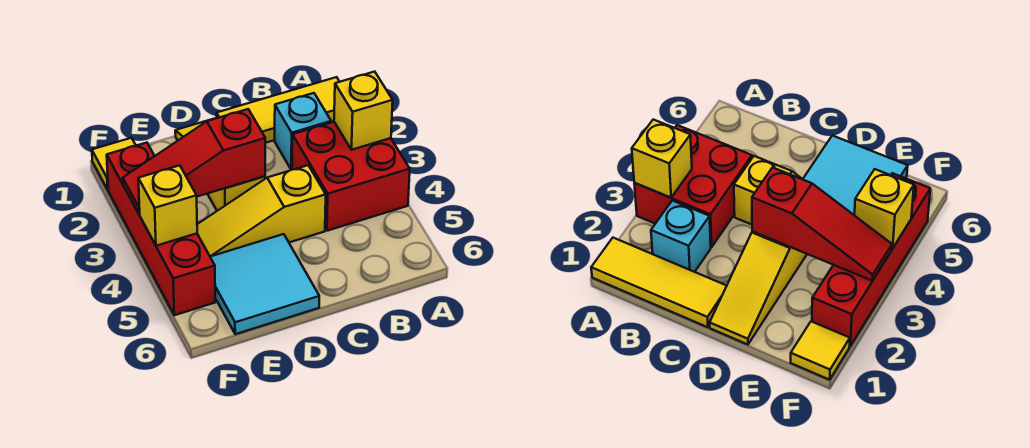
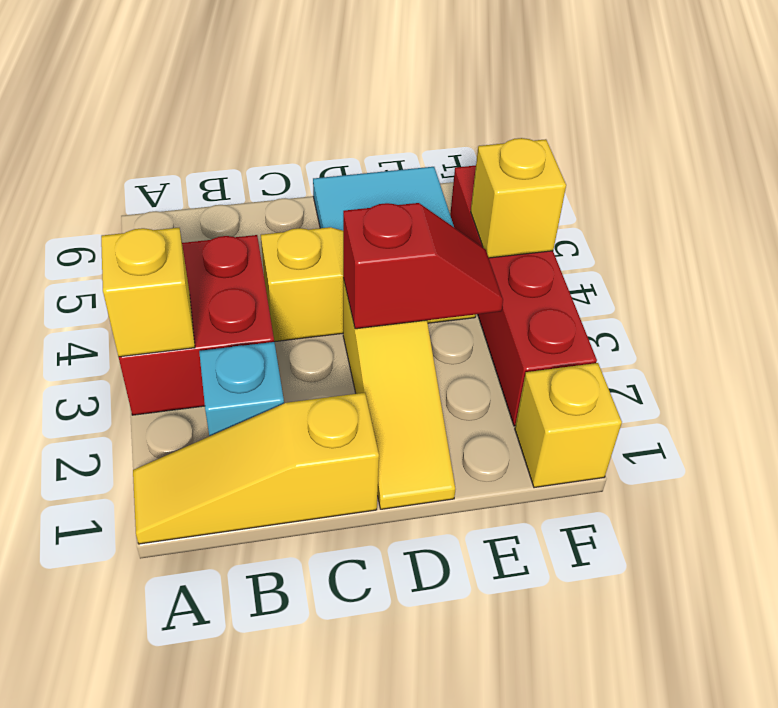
yellow 1x3 tile [217,77,340,143] -> yellow 1x3 slope [133,393,379,544]
red 1x3 slope [123,109,265,214] -> red 1x2 slope [343,203,503,329]
yellow 1x1 tile [92,138,136,190] -> yellow 1x1 brick [515,363,622,488]

